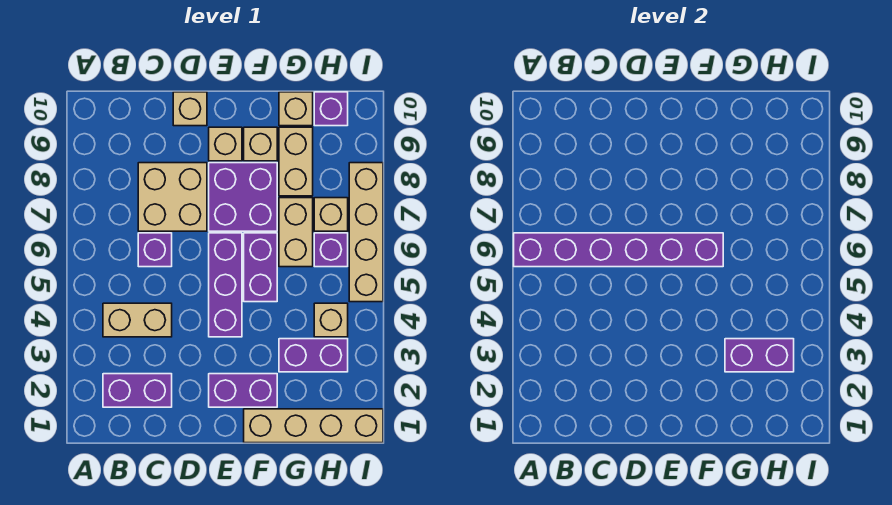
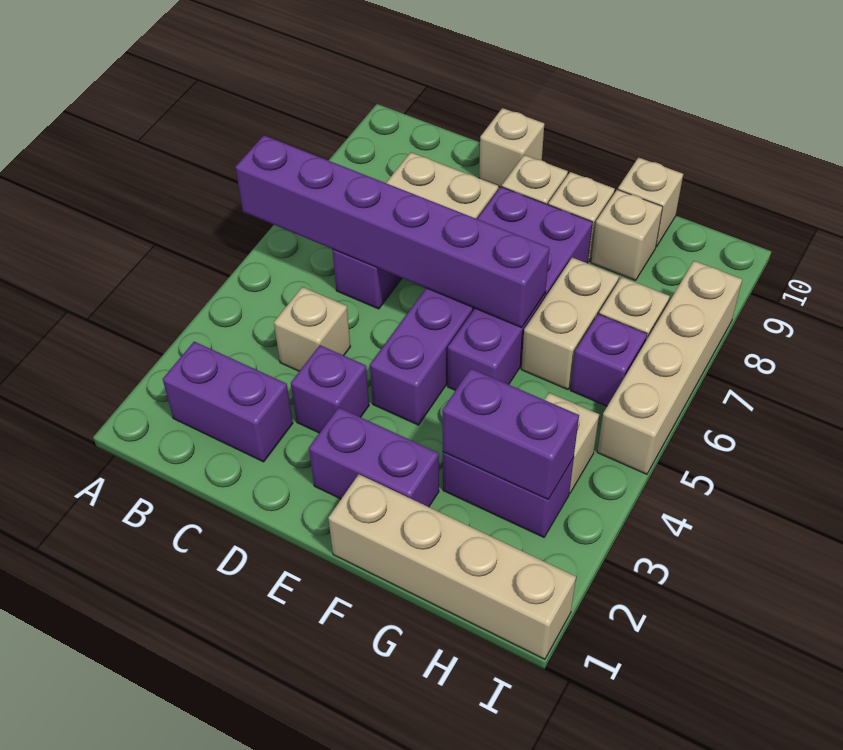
tan 1x2 brick [103,303,172,337] -> tan 1x1 brick [274,287,350,371]
tan 1x2 brick [279,127,313,196] -> tan 1x1 brick [591,190,663,281]
purple 1x1 brick [314,92,348,126] -> purple 1x1 brick moved to [291,345,369,433]

